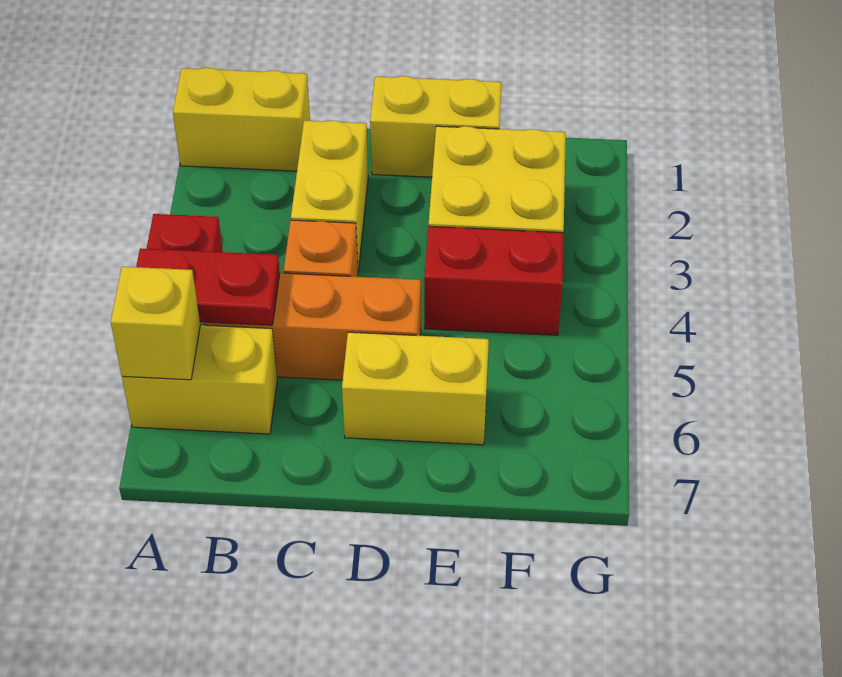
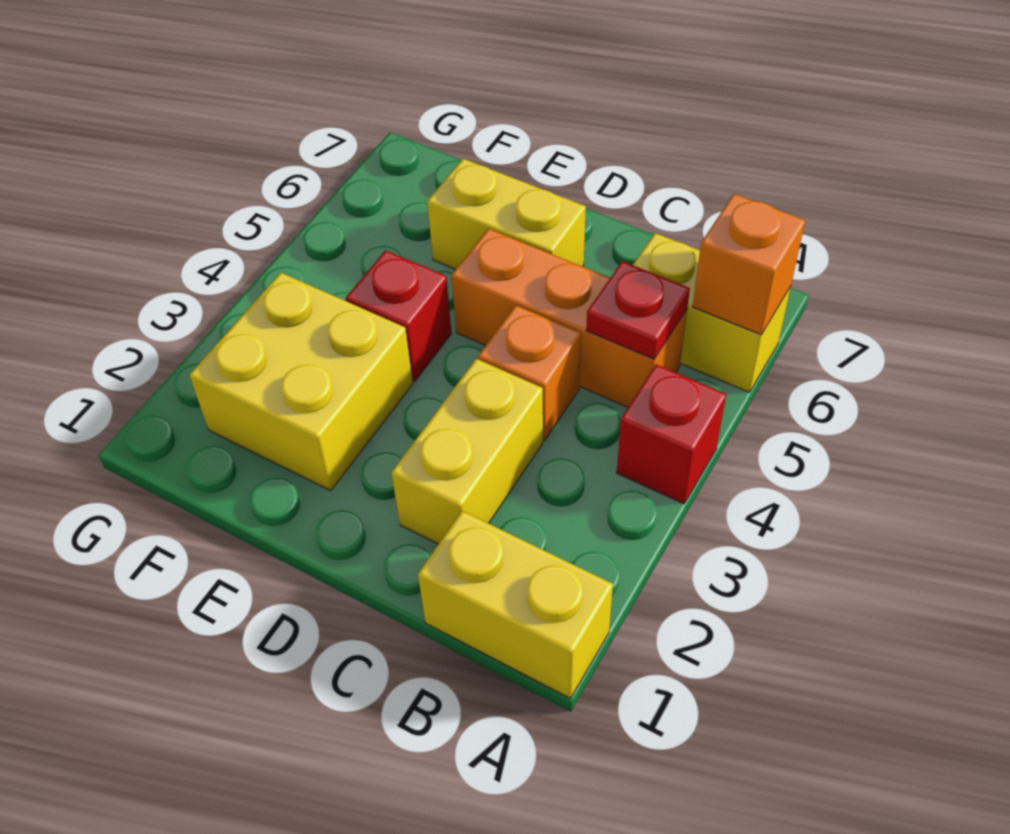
red 1x2 plate [136,248,280,325] -> red 1x1 plate [586,261,690,359]
yellow 1x1 brick [111,267,200,380] -> orange 1x1 brick [693,194,805,335]
yellow 1x2 brick [370,76,502,177] -> none
red 1x2 brick [424,226,564,335] -> red 1x1 brick [346,250,452,381]

